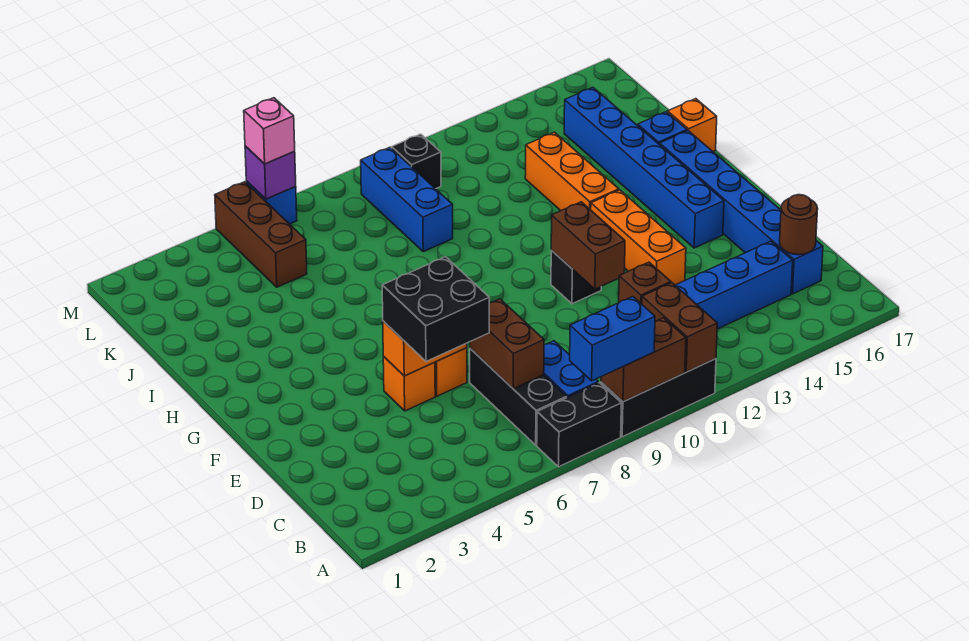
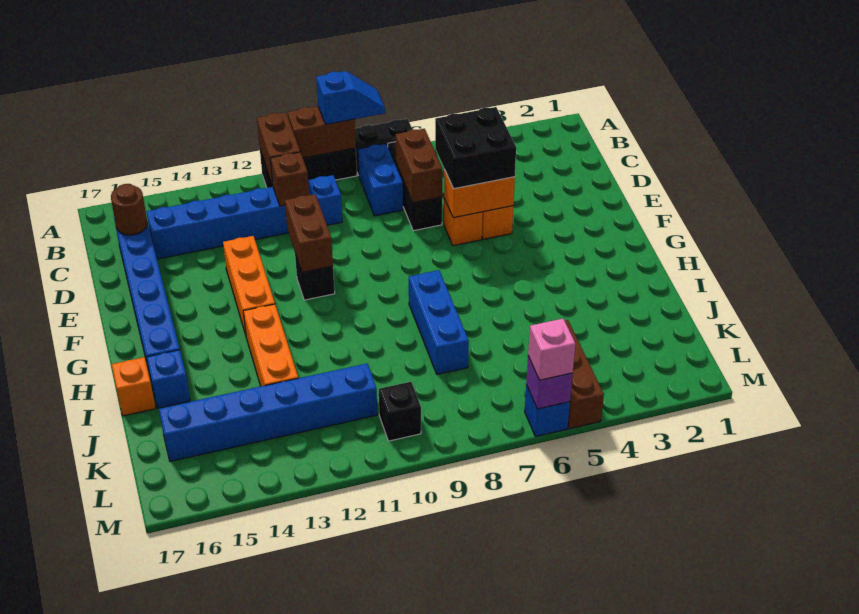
blue 1x2 brick [570,297,655,381] -> blue 1x2 slope [316,71,385,125]
blue 1x6 brick [564,87,724,248] -> blue 1x6 brick turned to [159,363,377,461]
blue 1x3 brick [361,147,453,252] -> blue 1x3 brick moved to [409,270,469,374]

